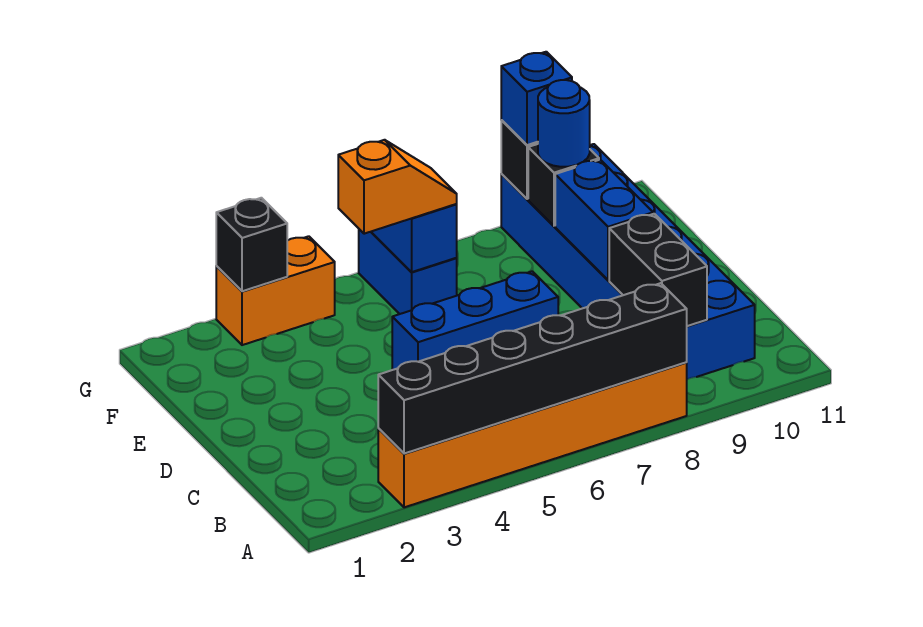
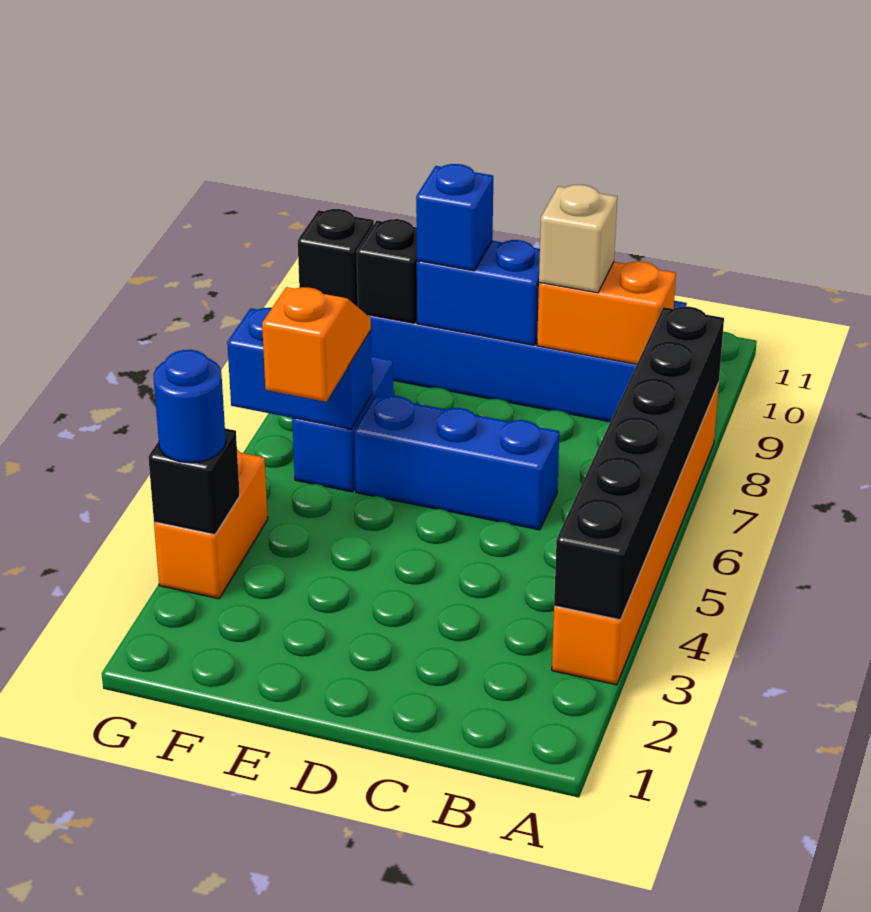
black 1x2 brick [609,214,707,326] -> orange 1x2 brick [537,261,676,364]
none -> tan 1x1 brick [539,185,617,293]
blue 1x3 brick [392,271,558,370] -> blue 1x3 brick turned to [354,396,559,530]
blue 1x2 brick [359,229,457,314] -> blue 1x2 brick turned to [292,355,393,492]
blue 1x1 round brick [538,80,590,167] -> blue 1x1 round brick moved to [153,350,226,463]
blue 1x1 brick [501,52,572,145] -> blue 1x1 brick moved to [416,164,493,271]

